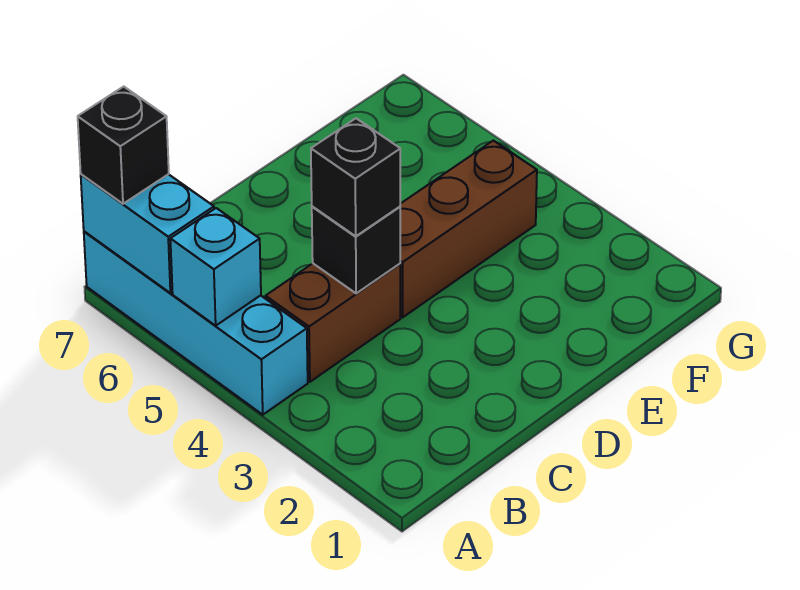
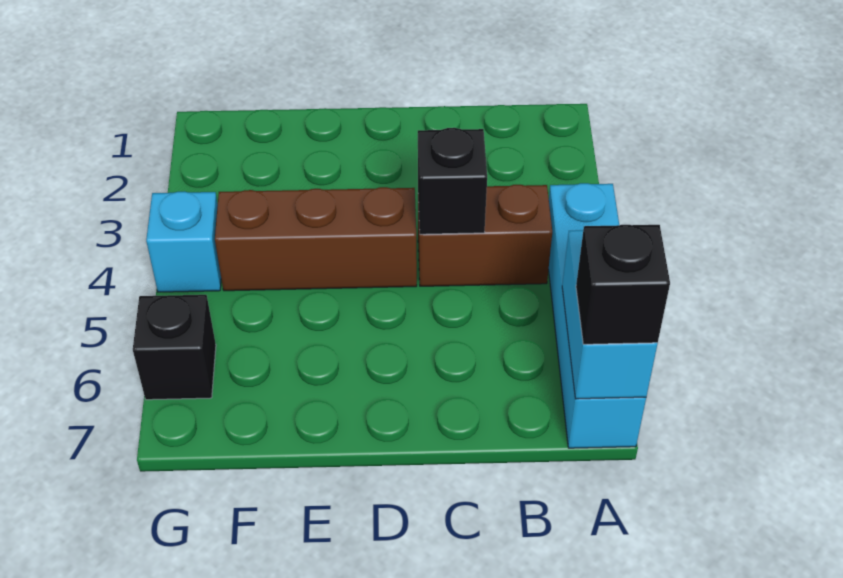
cyan 1x1 brick [170,208,261,326] -> cyan 1x1 brick moved to [146,191,221,292]
black 1x1 brick [311,118,400,236] -> black 1x1 brick moved to [133,295,216,400]

